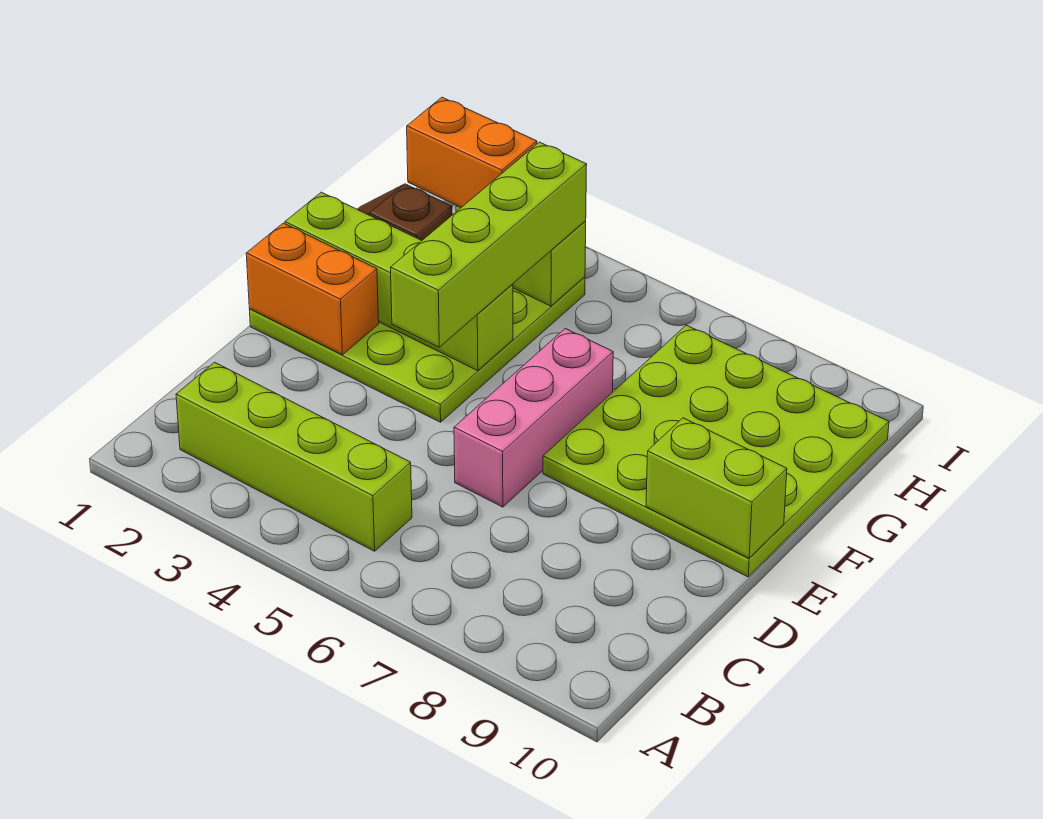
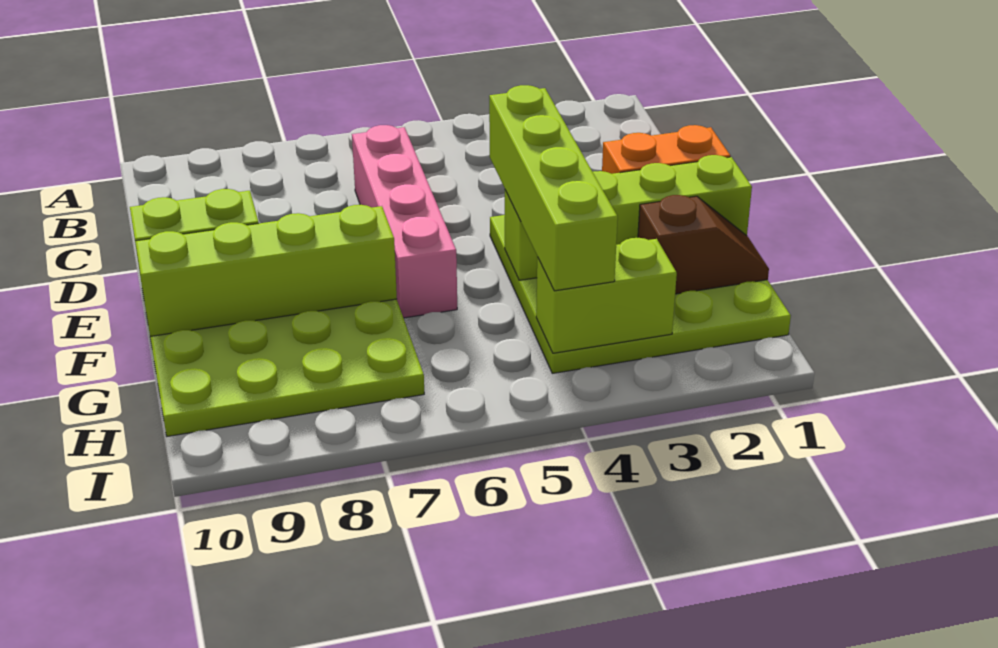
lime 1x4 brick [176,362,412,551] -> lime 1x4 brick moved to [135,205,397,337]
pink 1x3 brick [454,329,613,507] -> pink 1x4 brick [352,125,457,318]
orange 1x2 brick [407,97,537,207] -> none

